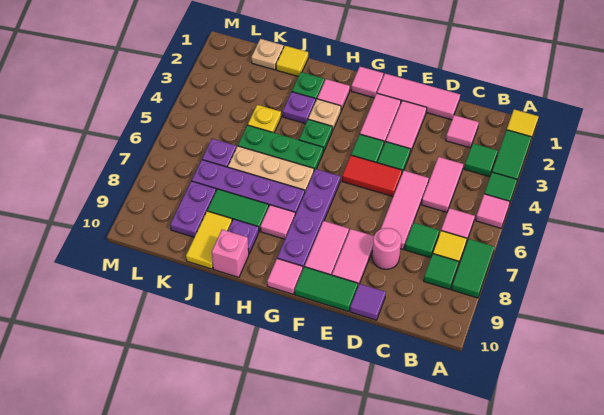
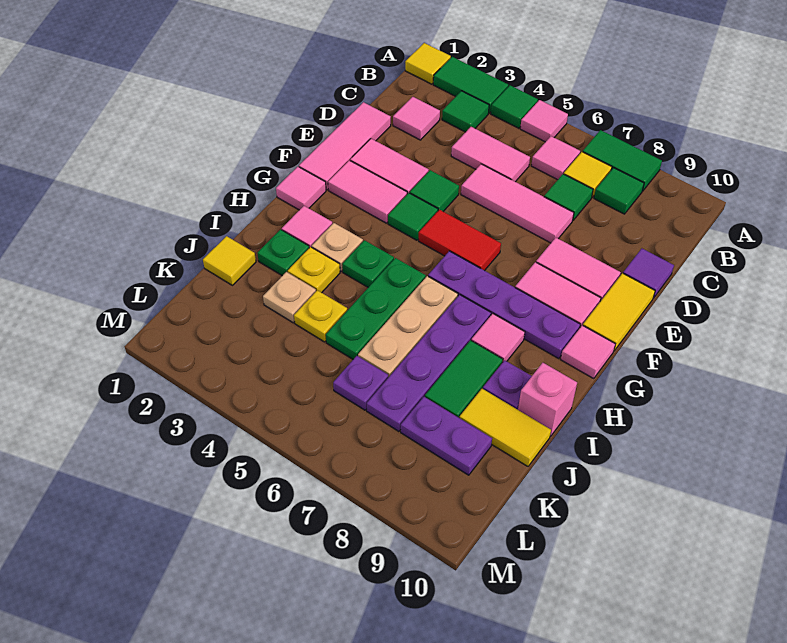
pink 1x1 round brick [372,228,401,269] -> none
red 1x2 tile [342,155,402,197] -> red 1x2 tile turned to [419,210,501,271]
green 1x2 tile [295,267,358,312] -> yellow 1x2 tile [583,273,655,351]
purple 1x1 plate [283,92,316,124] -> yellow 1x1 plate [288,247,340,293]
tan 1x1 plate [251,39,284,70] -> tan 1x1 plate moved to [263,272,316,323]

